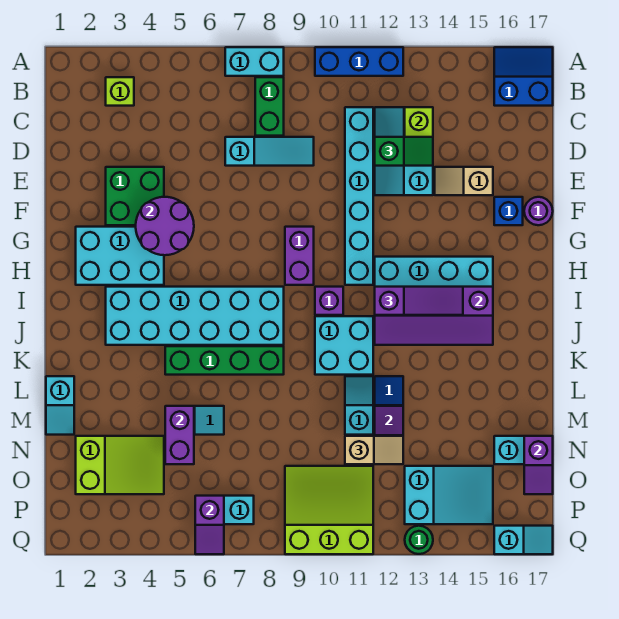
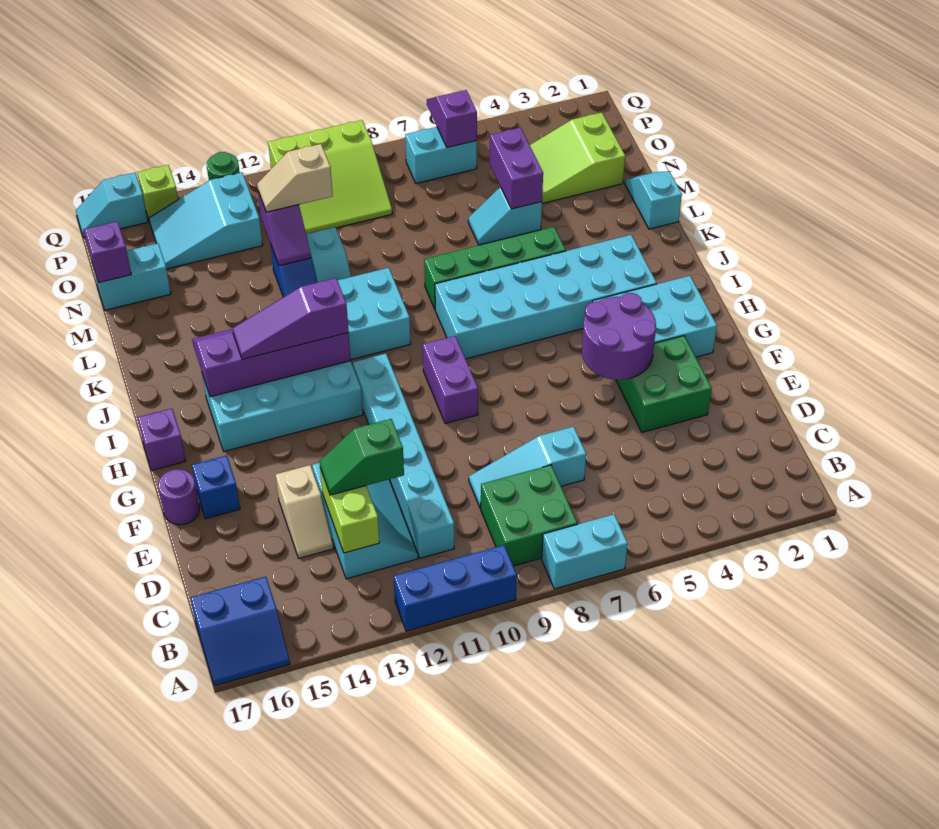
lime 1x1 brick [106,77,134,106] -> lime 1x1 brick moved to [137,165,178,222]
green 1x2 brick [255,77,284,136] -> green 2x2 brick [481,465,577,566]
tan 1x2 slope [435,167,493,195] -> tan 1x2 slope turned to [276,465,334,558]
purple 1x1 brick [315,287,343,315] -> purple 1x1 brick moved to [138,408,186,470]

